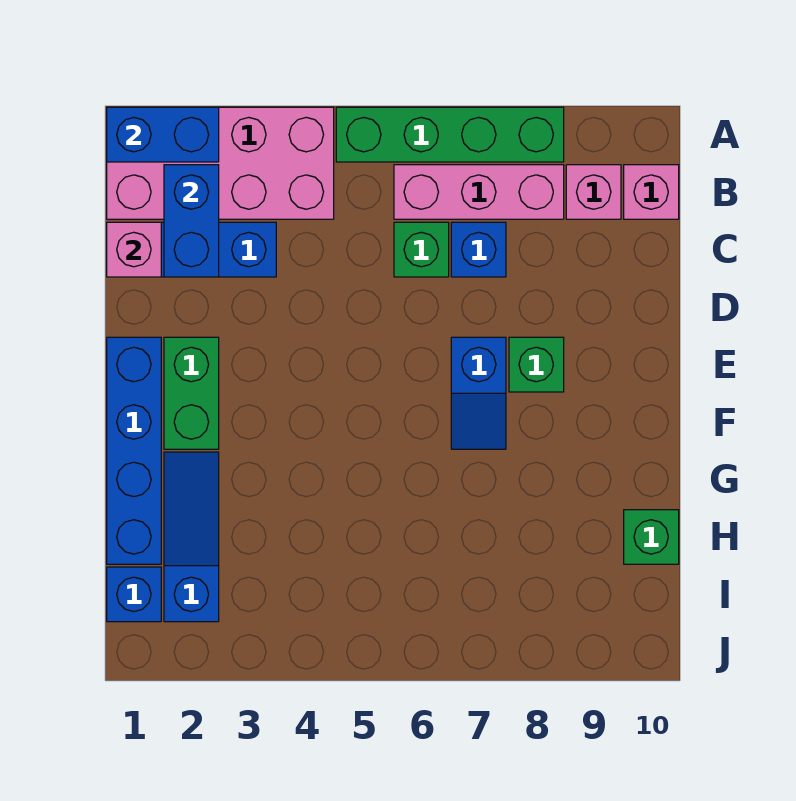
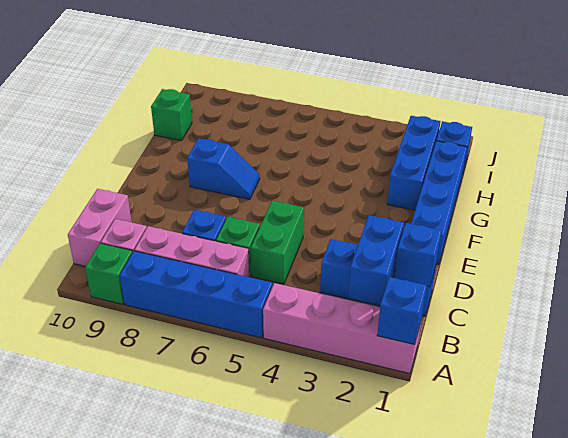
pink 2x4 brick [107,107,334,219] -> pink 1x4 brick [263,283,422,374]
blue 1x2 brick [107,107,219,162] -> blue 1x1 brick [377,277,427,345]
green 1x4 brick [336,107,564,162] -> blue 1x4 brick [120,251,272,338]
pink 1x1 brick [624,165,679,219] -> pink 1x2 brick [68,189,132,266]
pink 1x1 brick [107,222,161,277] -> blue 1x1 brick [395,223,441,287]
green 1x2 brick [164,337,219,449] -> green 1x2 brick moved to [251,201,304,284]
blue 1x2 slope [451,337,506,449] -> blue 1x2 slope turned to [187,138,260,199]
green 1x1 brick [509,337,564,392] -> green 1x1 brick moved to [85,243,132,304]
blue 1x3 slope [164,452,219,622] -> blue 1x3 brick [387,116,440,210]

